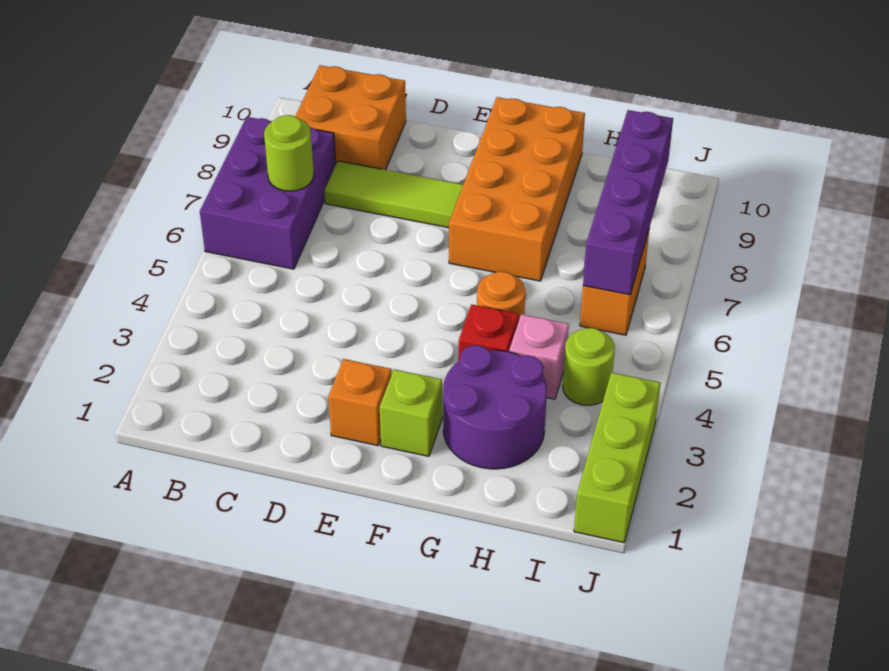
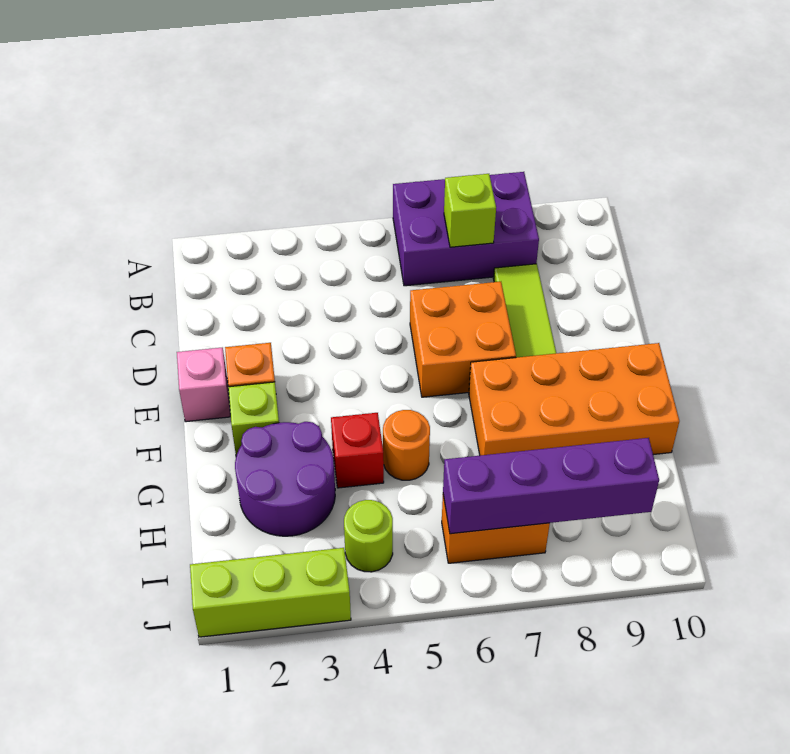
lime 1x1 round brick [264,115,314,191] -> lime 1x1 brick [444,174,496,247]
orange 2x2 brick [295,65,406,170] -> orange 2x2 brick moved to [410,282,516,397]
pink 1x1 brick [509,314,569,399] -> pink 1x1 brick moved to [177,348,230,422]

